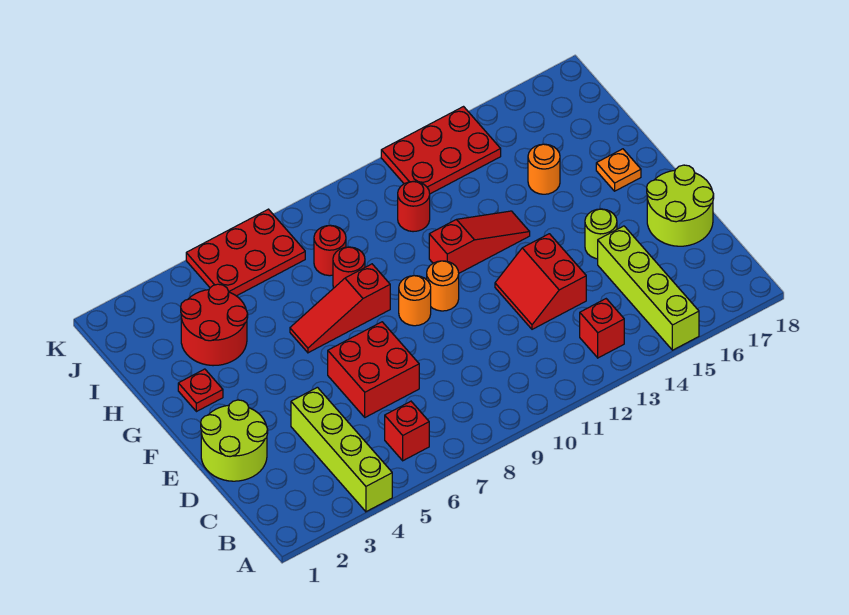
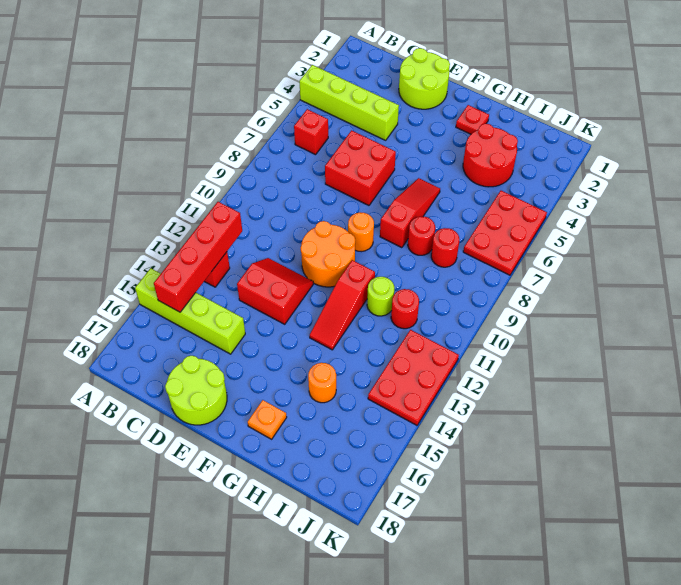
none -> red 1x4 brick [154,202,242,312]
lime 1x1 round brick [585,209,617,259] -> lime 1x1 round brick moved to [367,277,394,316]
orange 1x1 round brick [427,261,459,311] -> orange 2x2 round brick [301,221,355,287]

